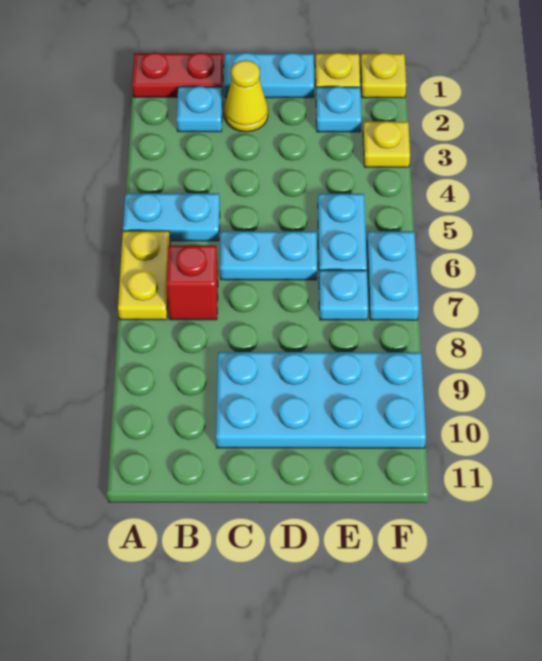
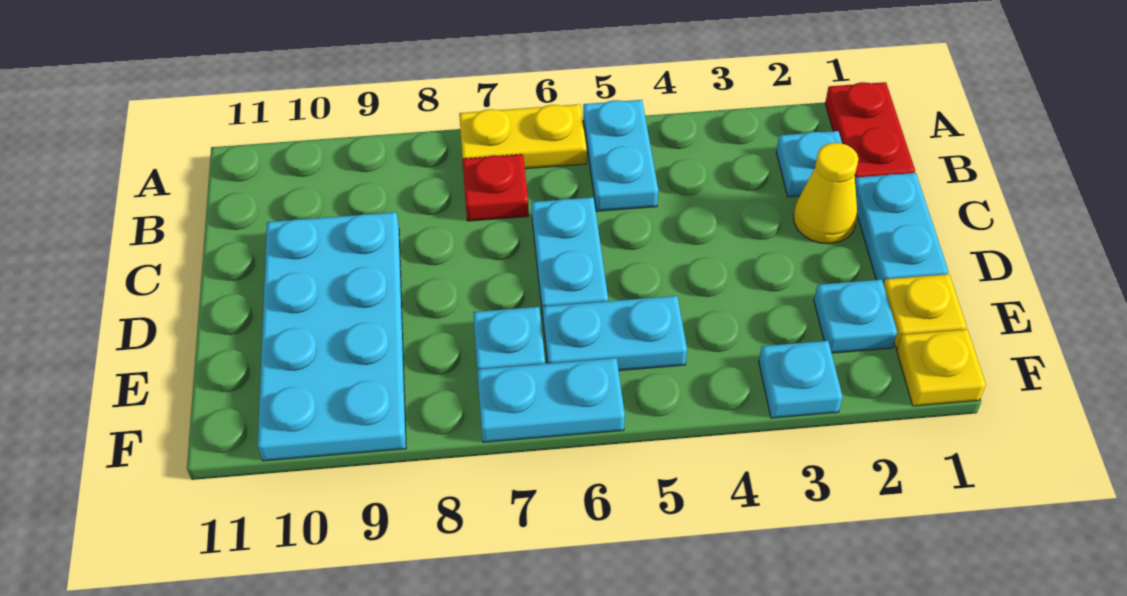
red 1x1 brick [167,245,218,320] -> red 1x1 plate [462,154,529,221]
yellow 1x1 plate [363,121,410,167] -> cyan 1x1 plate [759,341,843,418]

